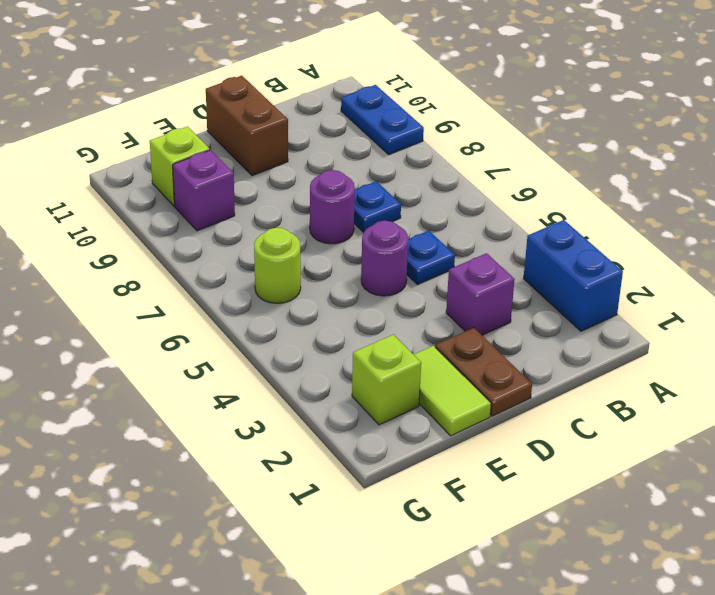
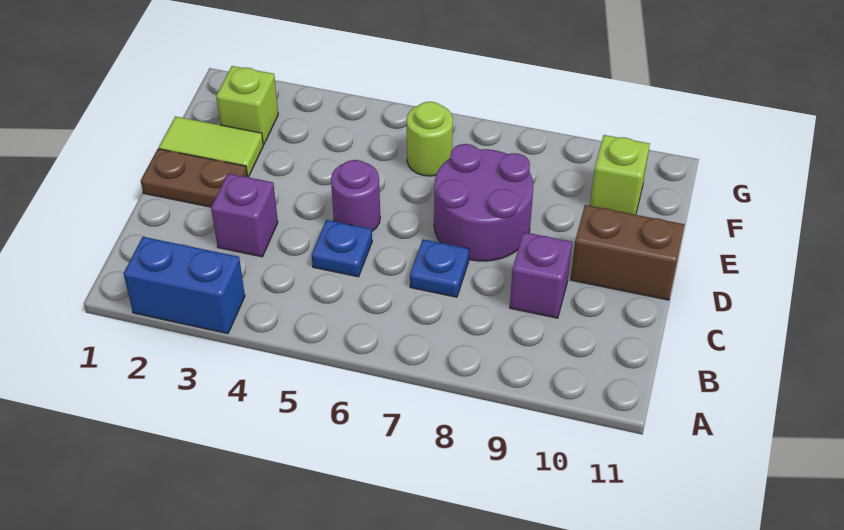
blue 1x2 plate [341,85,424,154] -> none
purple 1x1 round brick [310,170,355,244] -> purple 2x2 round brick [434,144,533,261]
purple 1x1 brick [173,150,235,231] -> purple 1x1 brick moved to [510,232,572,318]

